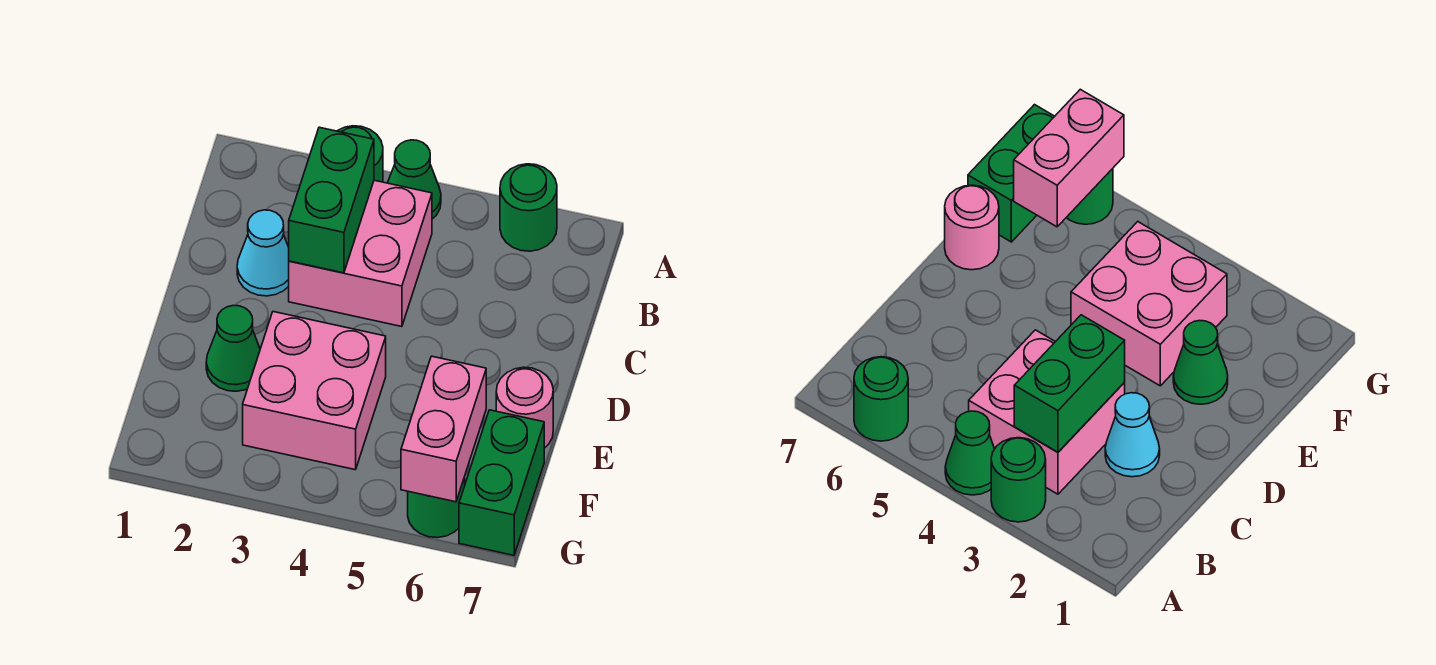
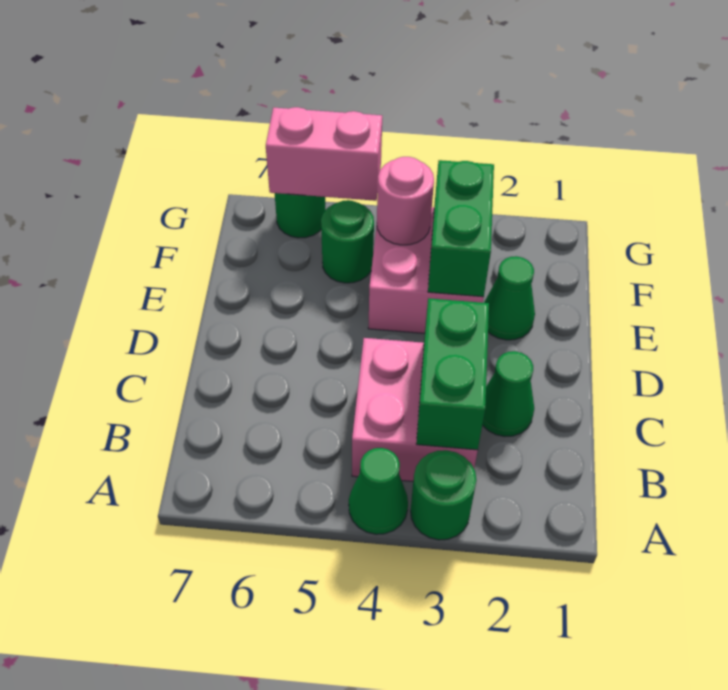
green 1x1 round brick [500,164,557,251] -> green 1x1 round brick moved to [321,200,374,283]
cyan 1x1 cone [237,210,289,296] -> green 1x1 cone [482,351,534,437]
pink 1x1 round brick [496,367,553,448] -> pink 1x1 round brick moved to [377,157,434,245]
pink 1x2 brick [401,356,486,502] -> pink 1x2 brick turned to [266,107,382,201]
green 1x2 brick [459,410,544,555] -> green 1x2 brick moved to [428,160,494,297]

